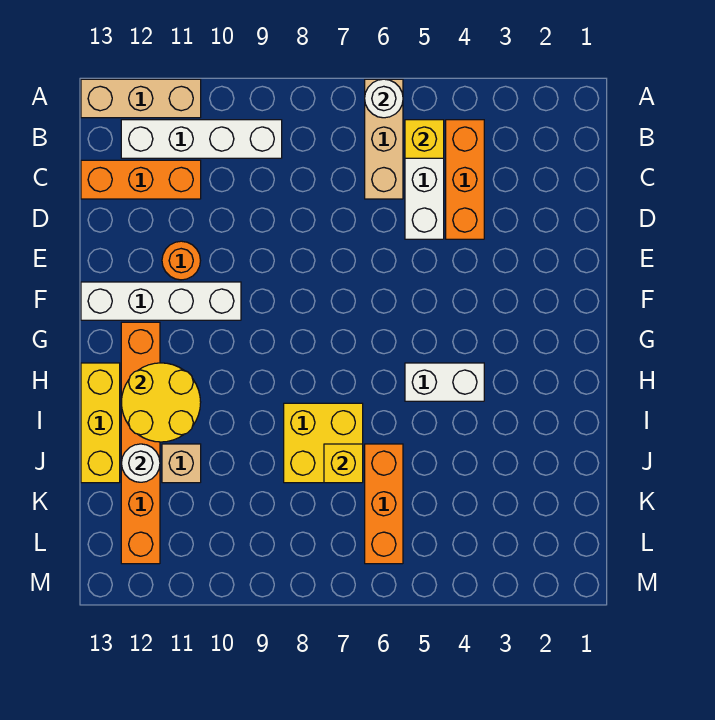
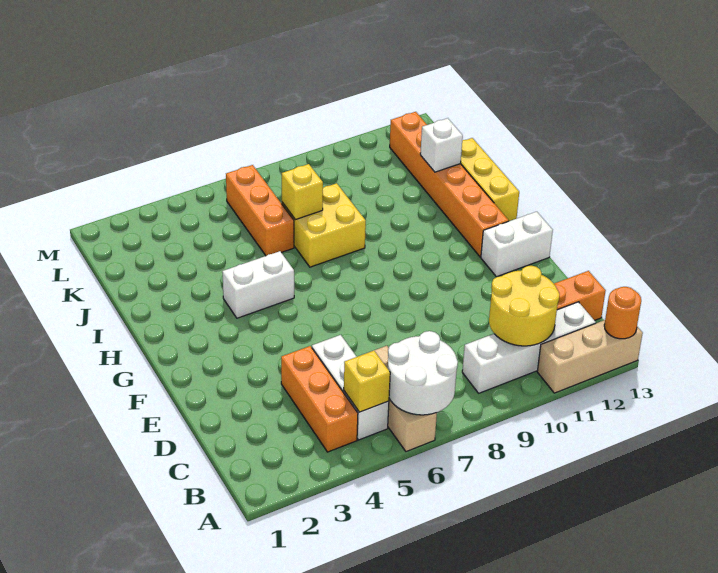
white 1x1 round brick [365,79,403,118] -> white 2x2 round brick [388,331,458,415]
orange 1x1 round brick [162,241,201,280] -> orange 1x1 round brick moved to [604,287,641,339]
white 1x4 brick [81,282,241,320] -> white 1x2 brick [481,212,553,277]
yellow 2x2 round brick [121,363,201,442] -> yellow 2x2 round brick moved to [489,266,560,346]
tan 1x1 brick [162,444,201,483] -> none
white 1x1 round brick [121,444,160,482] -> white 1x1 brick [420,118,463,172]

